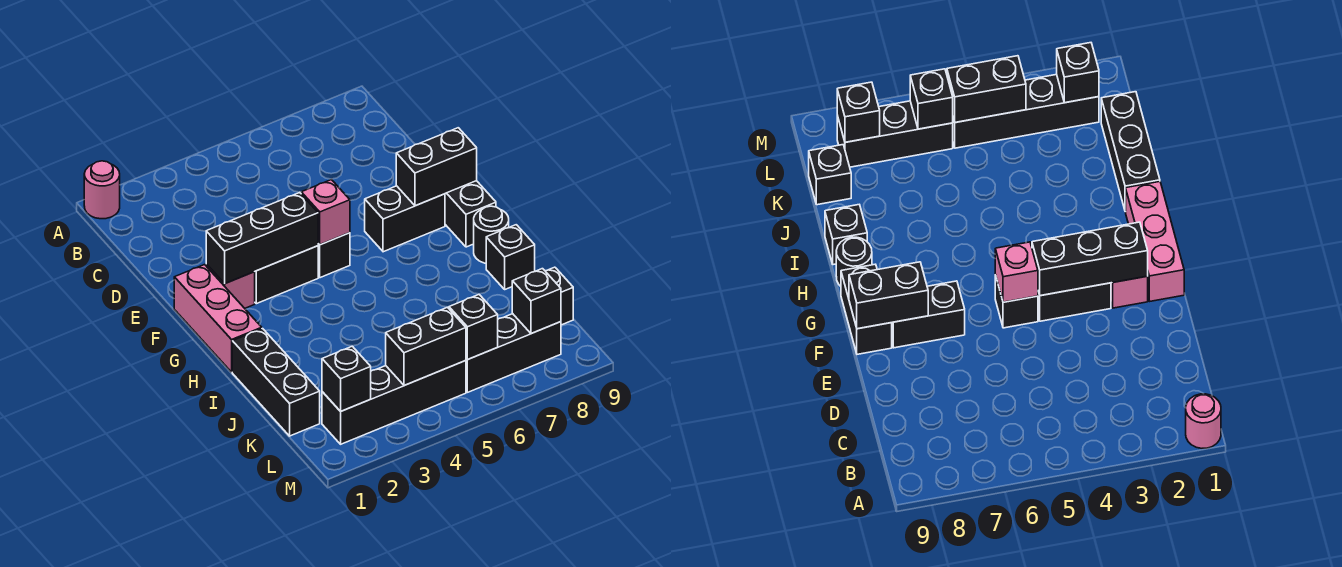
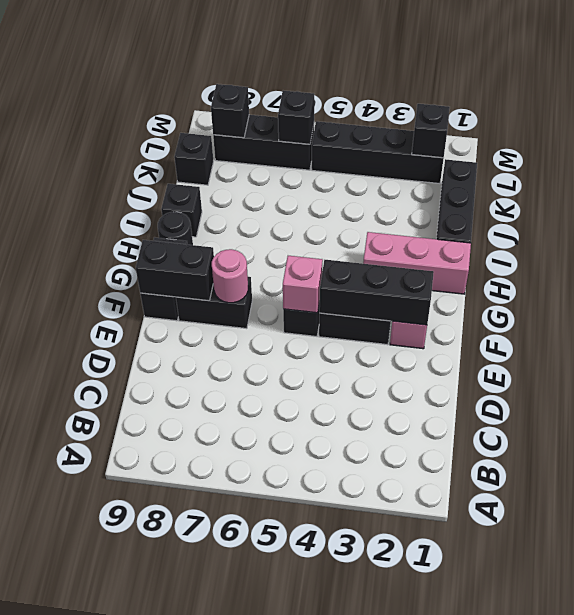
pink 1x1 round brick [84,161,120,219] -> pink 1x1 round brick moved to [212,249,248,303]
pink 1x3 brick [174,265,262,372] -> pink 1x3 brick turned to [363,232,471,294]
black 1x2 brick [386,307,466,386] -> none

